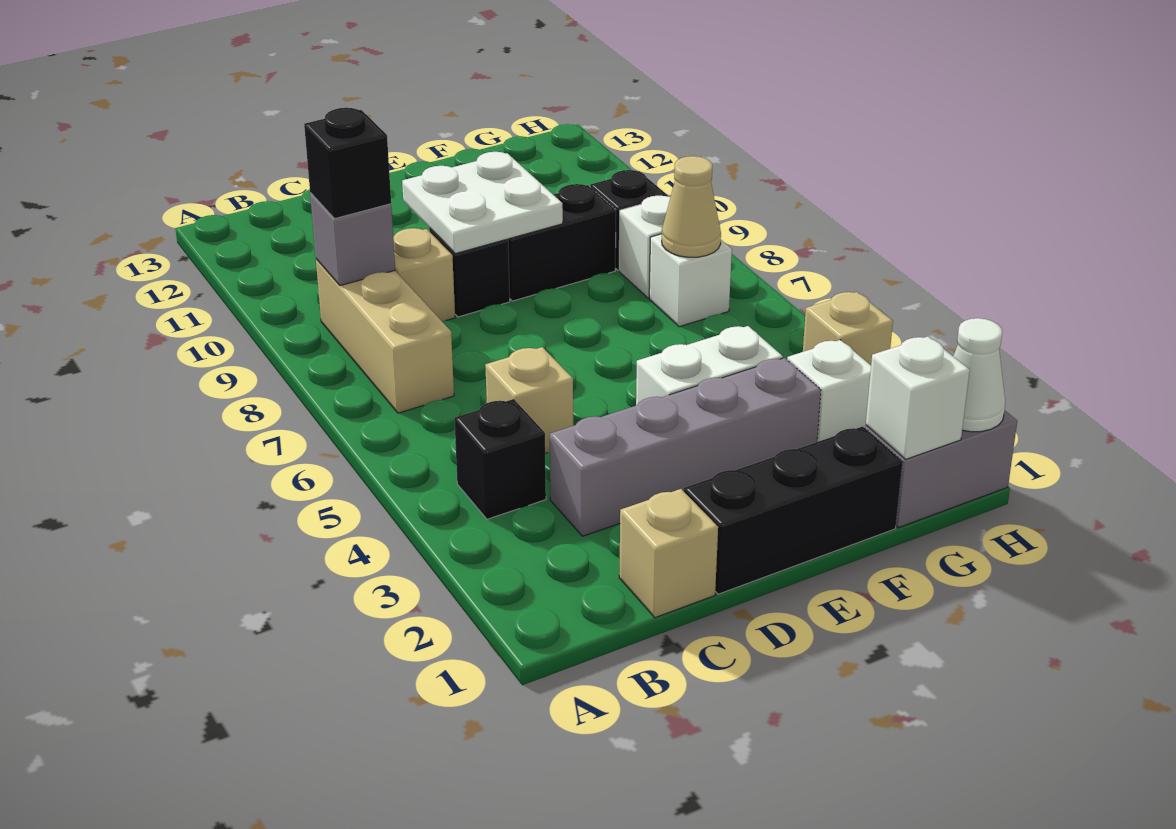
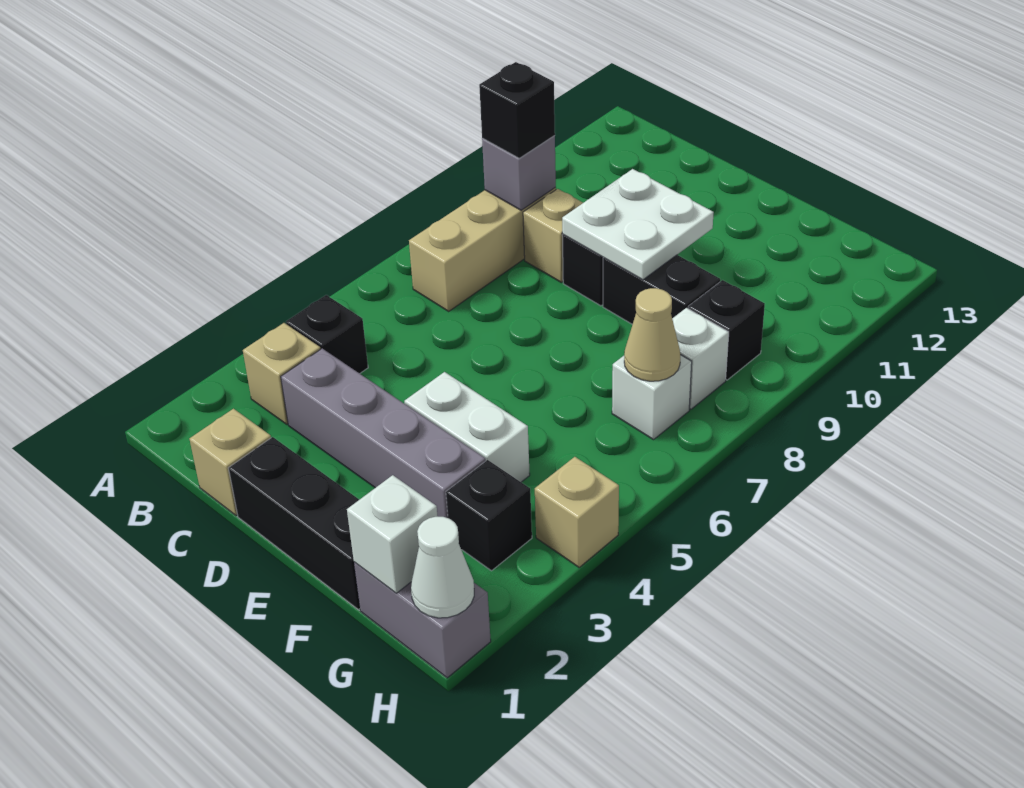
tan 1x1 brick [485,347,573,453] -> tan 1x1 brick moved to [243,323,320,424]
white 1x1 brick [787,340,871,442] -> black 1x1 brick [446,460,532,571]

